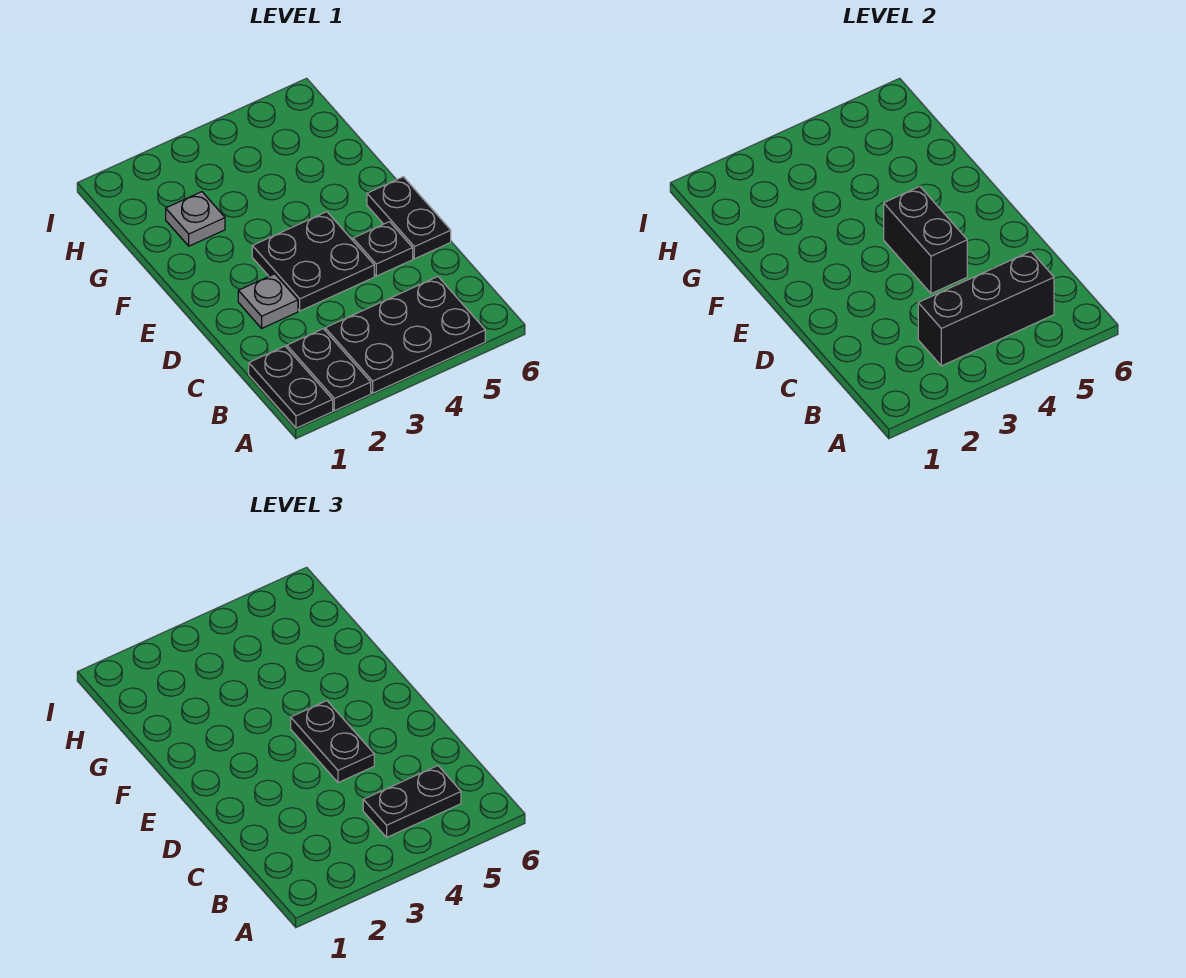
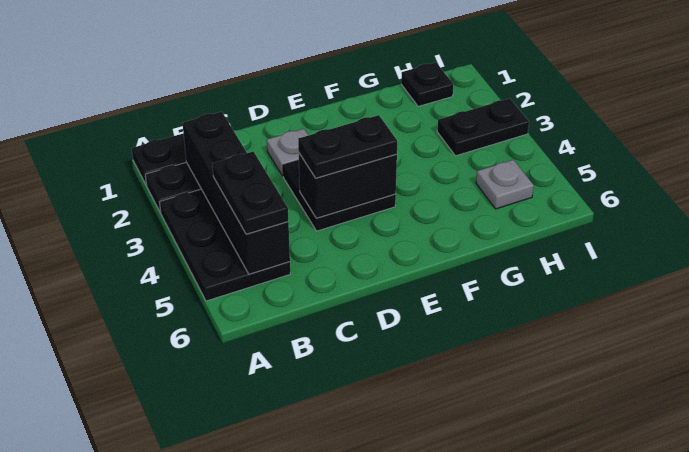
black 1x3 brick [918,251,1054,366] -> black 1x4 brick [183,112,290,274]
black 1x1 plate [353,222,413,276] -> black 1x1 plate moved to [401,63,454,106]
black 1x2 plate [367,177,451,259] -> black 1x2 plate moved to [437,99,529,156]
grey 1x1 plate [166,192,225,246] -> grey 1x1 plate moved to [476,160,534,209]

